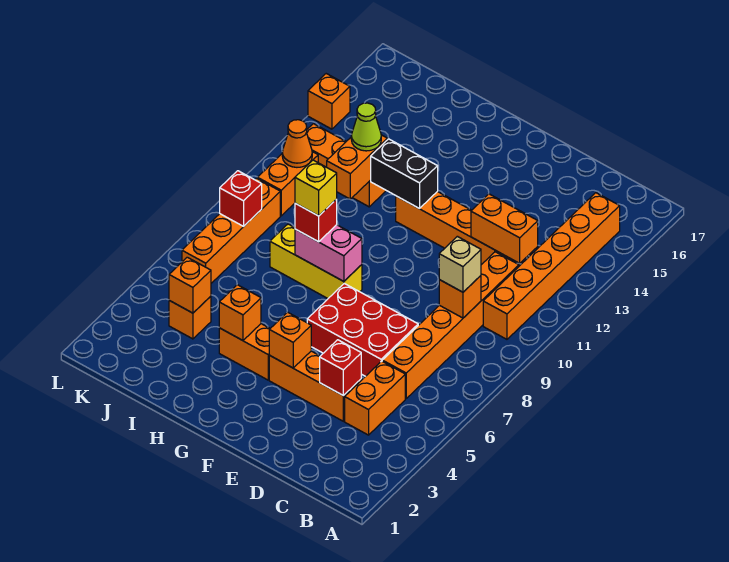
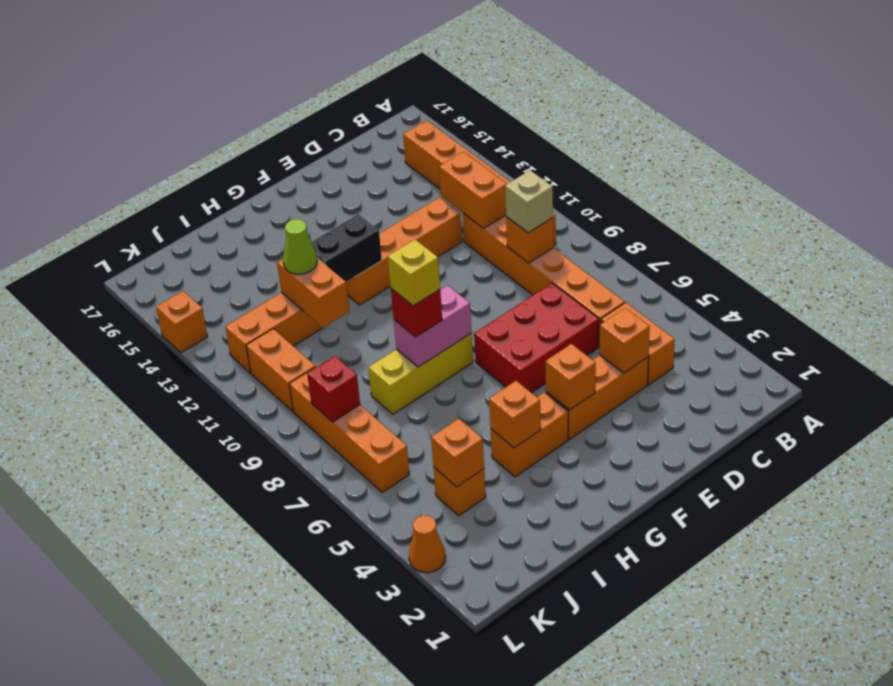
orange 1x2 brick [471,194,538,263] -> orange 1x2 brick turned to [439,152,507,229]
red 1x1 brick [320,340,361,396] -> orange 1x1 brick [600,308,650,373]
orange 1x1 cone [282,120,312,167] -> orange 1x1 cone moved to [409,516,446,573]

